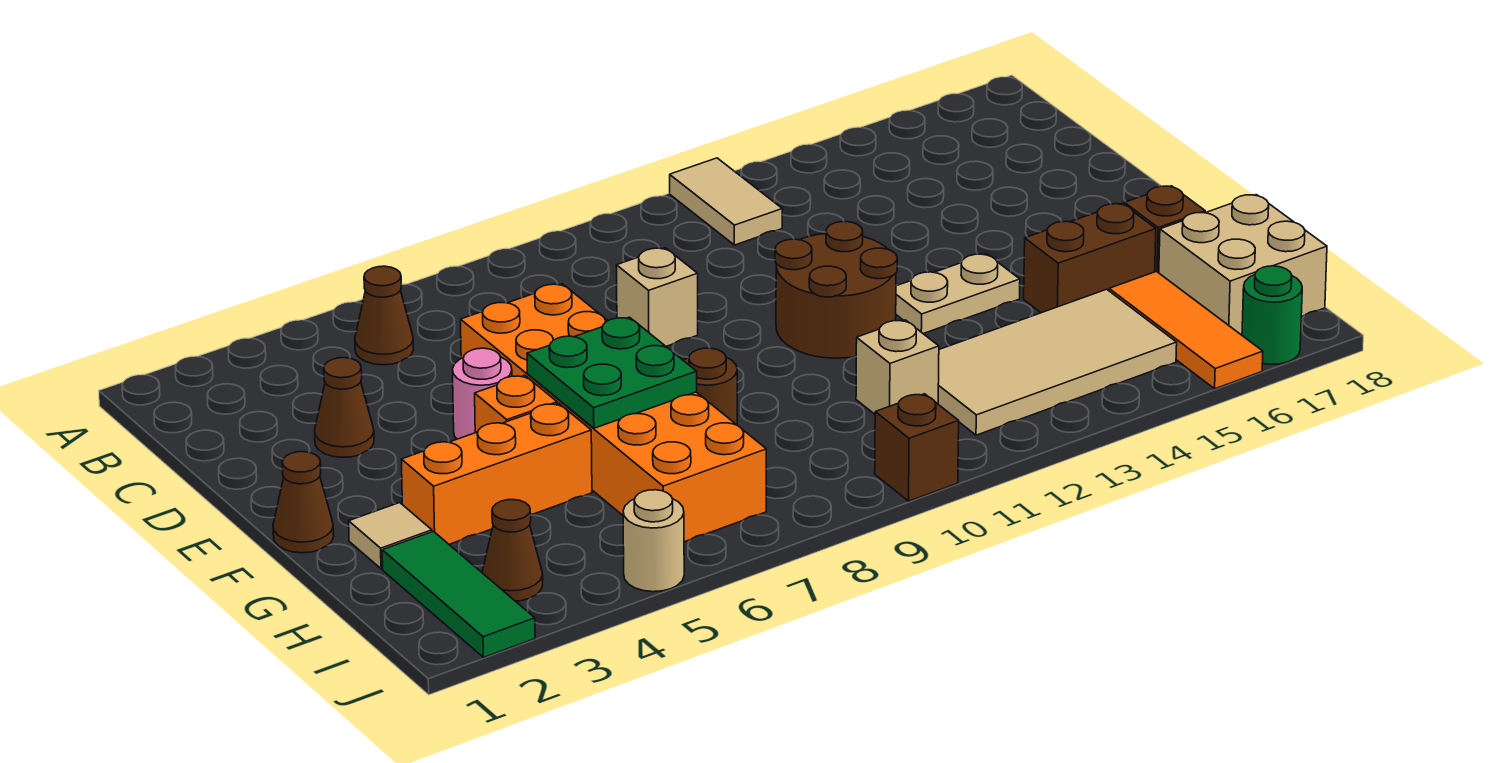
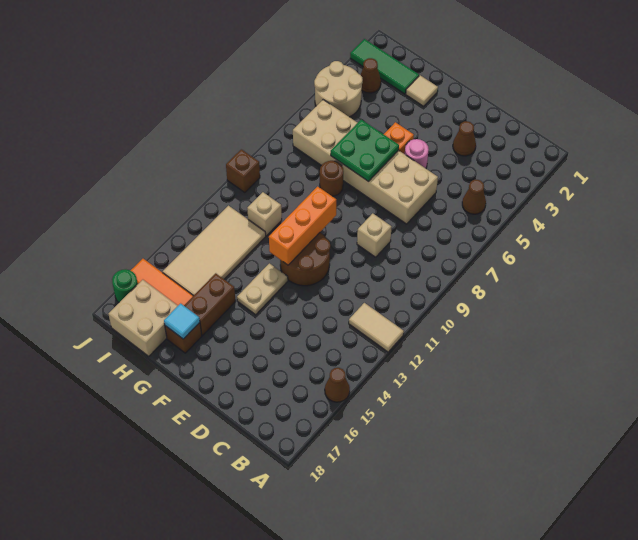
orange 2x6 brick [461,284,766,542] -> tan 2x6 brick [293,100,438,224]
brown 1x1 cone [273,452,334,553] -> brown 1x1 cone moved to [325,368,350,402]
orange 1x3 brick [401,403,592,544] -> orange 1x3 brick moved to [269,186,336,265]
none -> cyan 1x1 tile [164,303,200,339]
tan 1x1 round brick [623,490,684,592] -> tan 2x2 round brick [314,61,363,117]

